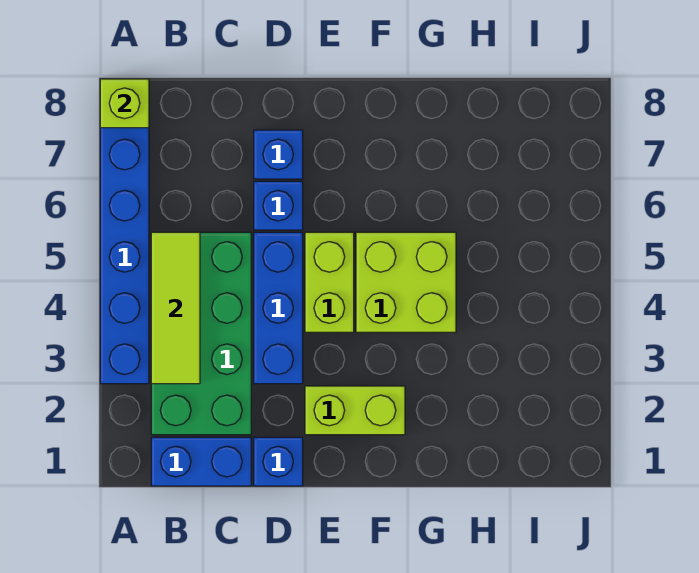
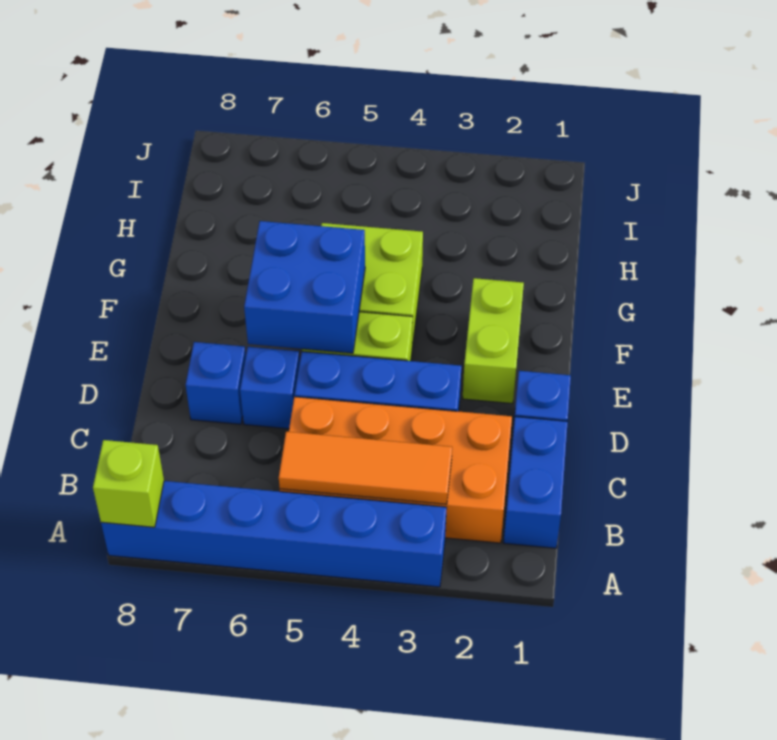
green 2x4 brick [151,232,251,435] -> orange 2x4 brick [280,397,512,543]
lime 1x3 tile [151,232,200,384] -> orange 1x3 tile [279,432,452,504]
none -> blue 2x2 brick [244,221,365,353]

